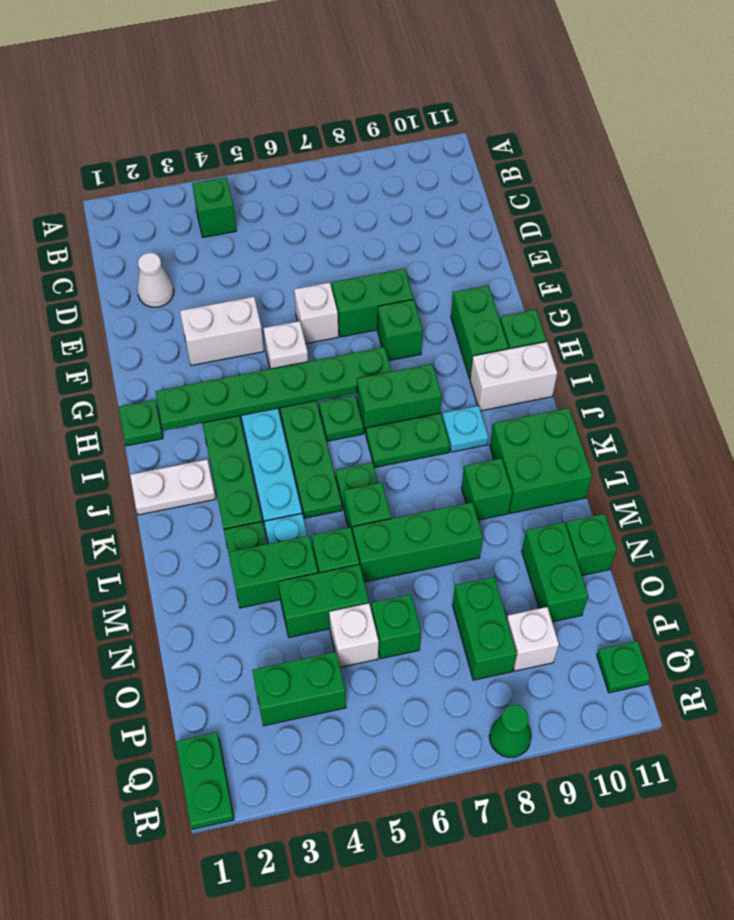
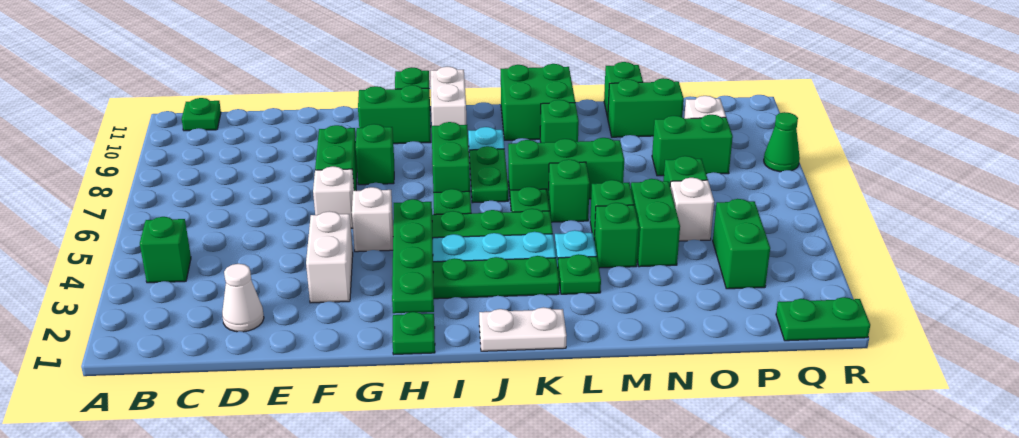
green 1x6 plate [155,347,391,431] -> green 1x4 plate [392,199,434,313]
white 1x2 plate [130,459,216,515] -> white 1x2 plate turned to [479,307,567,351]
green 1x2 brick [228,536,318,608] -> green 1x1 brick [594,203,639,268]
green 1x3 brick [353,502,483,582] -> green 1x3 brick turned to [508,138,624,199]
green 1x1 plate [597,641,650,693] -> green 1x1 plate moved to [182,98,221,131]

